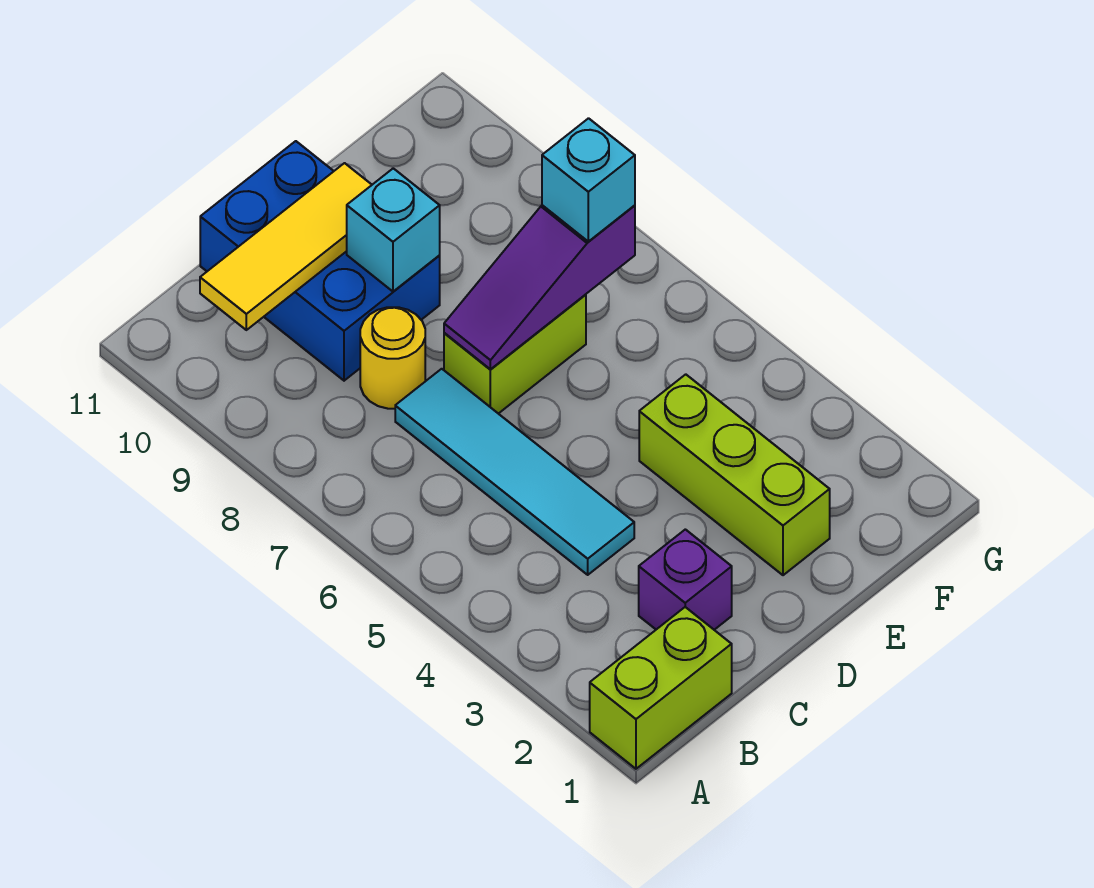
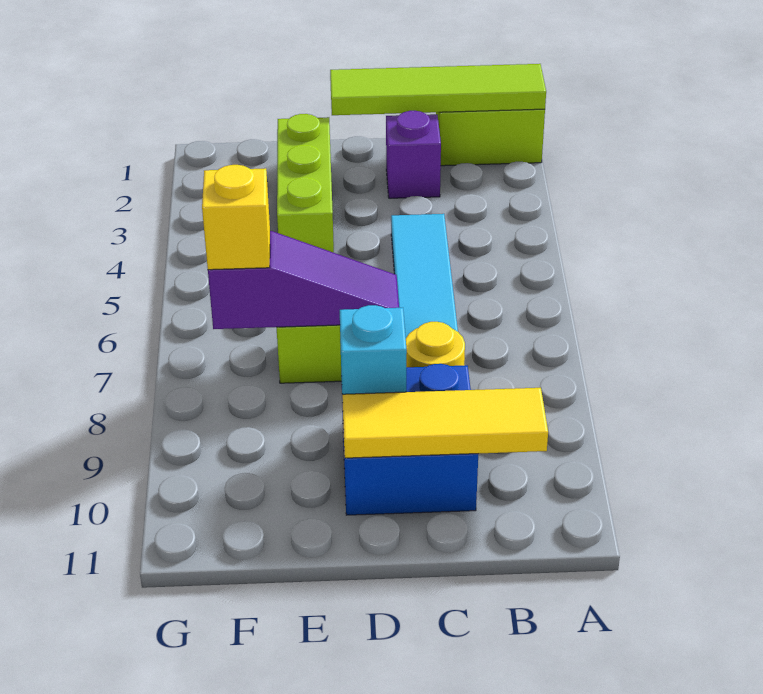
none -> lime 1x4 tile [330,64,546,115]
blue 2x3 brick [200,141,440,381] -> blue 2x2 brick [341,364,478,515]
cyan 1x1 brick [542,118,635,241] -> yellow 1x1 brick [202,165,270,270]

